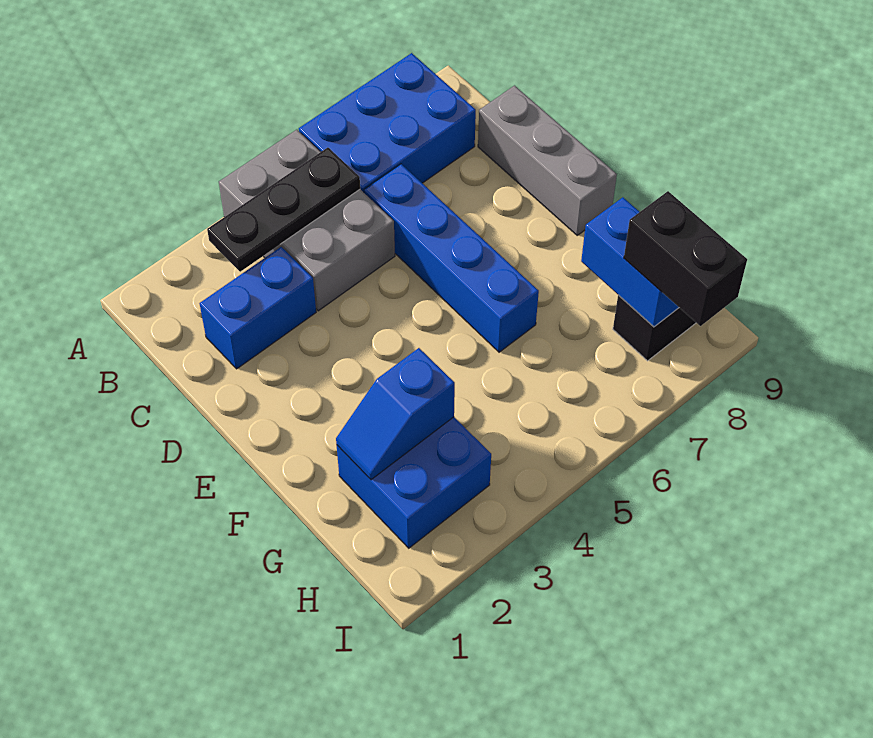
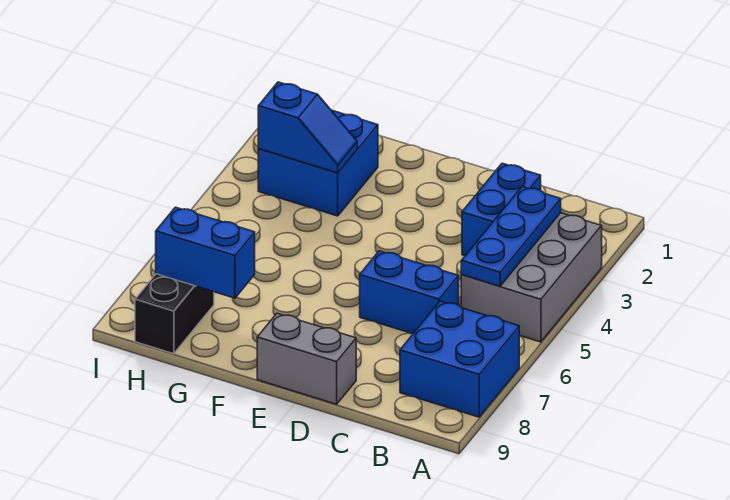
grey 2x3 brick [219,130,395,311] -> grey 2x3 brick turned to [461,213,602,342]
blue 2x3 brick [299,53,476,192] -> blue 2x2 brick [400,301,519,417]
black 1x3 plate [207,148,360,272] -> blue 1x3 plate [461,187,561,286]
blue 1x4 brick [364,164,539,352] -> blue 1x2 brick [360,251,459,334]
grey 1x3 brick [478,86,617,235] -> grey 1x2 brick [257,314,356,404]
blue 1x2 slope [336,348,455,480] -> blue 1x2 slope turned to [258,82,357,173]
black 1x2 brick [624,191,747,326] -> none

